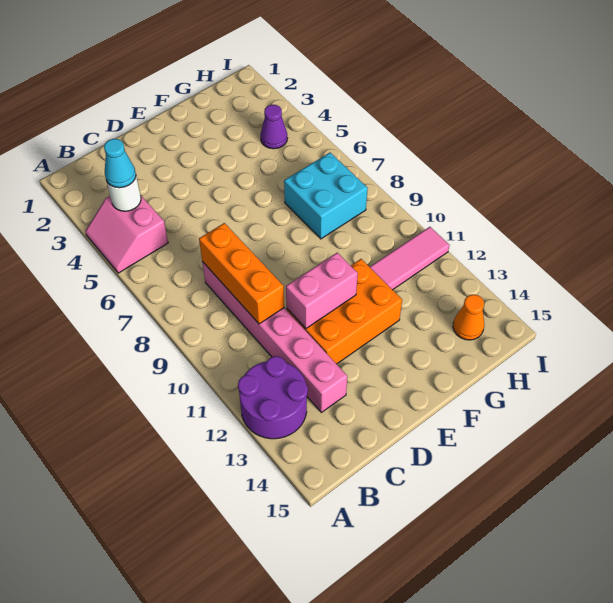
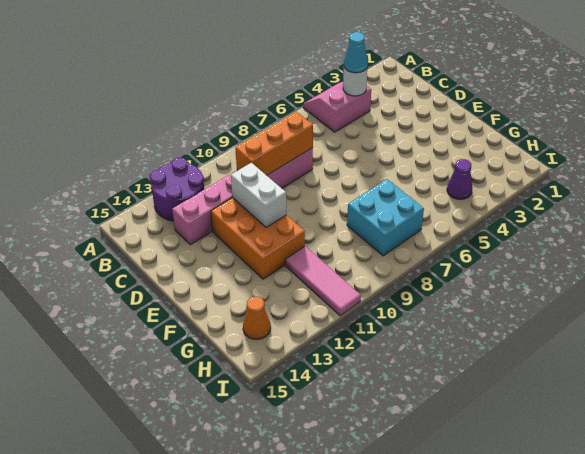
pink 1x2 brick [286,253,358,328] -> white 1x2 brick [231,163,287,227]

